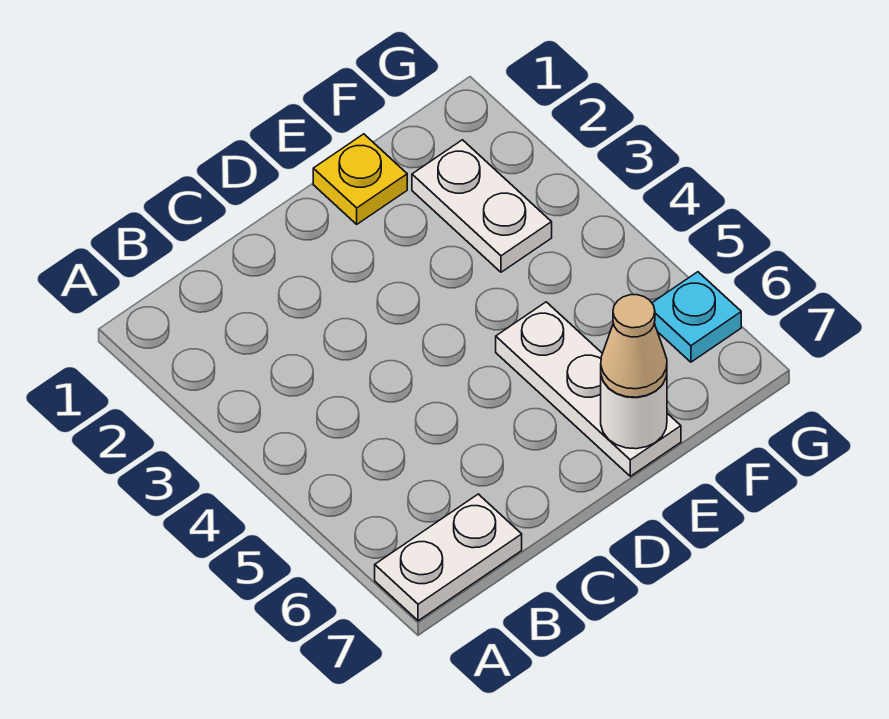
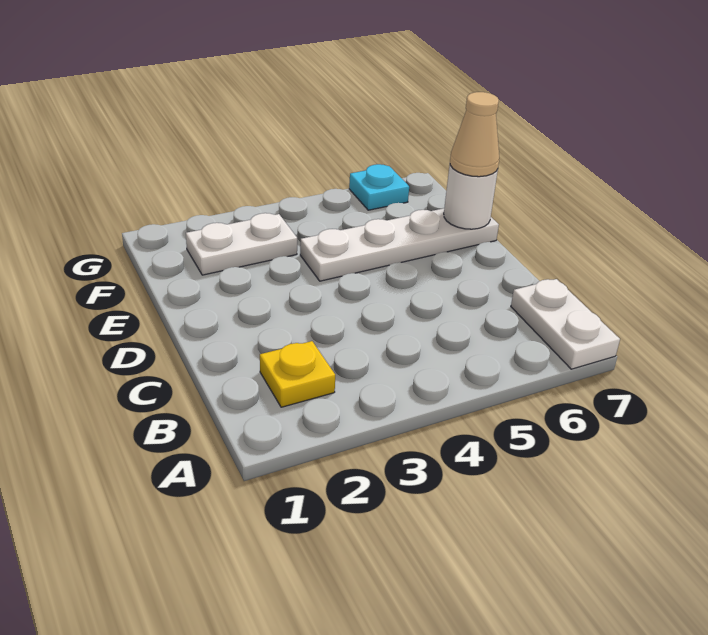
yellow 1x1 plate [313,134,407,224] -> yellow 1x1 plate moved to [260,341,335,407]
white 1x3 plate [496,302,681,476] -> white 1x4 plate [300,208,499,281]

